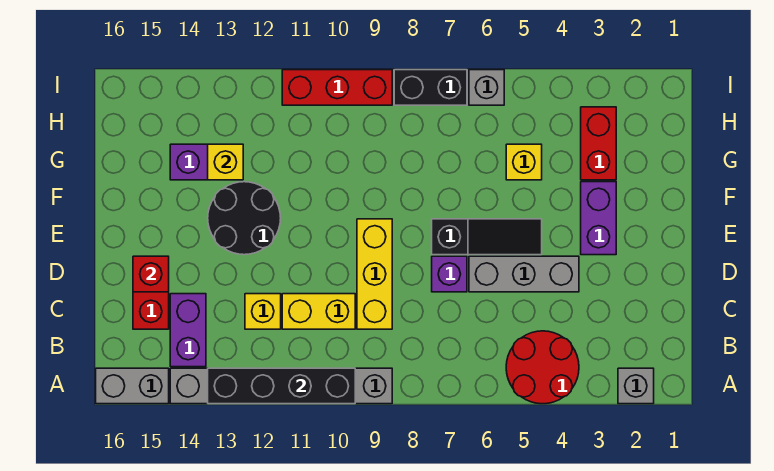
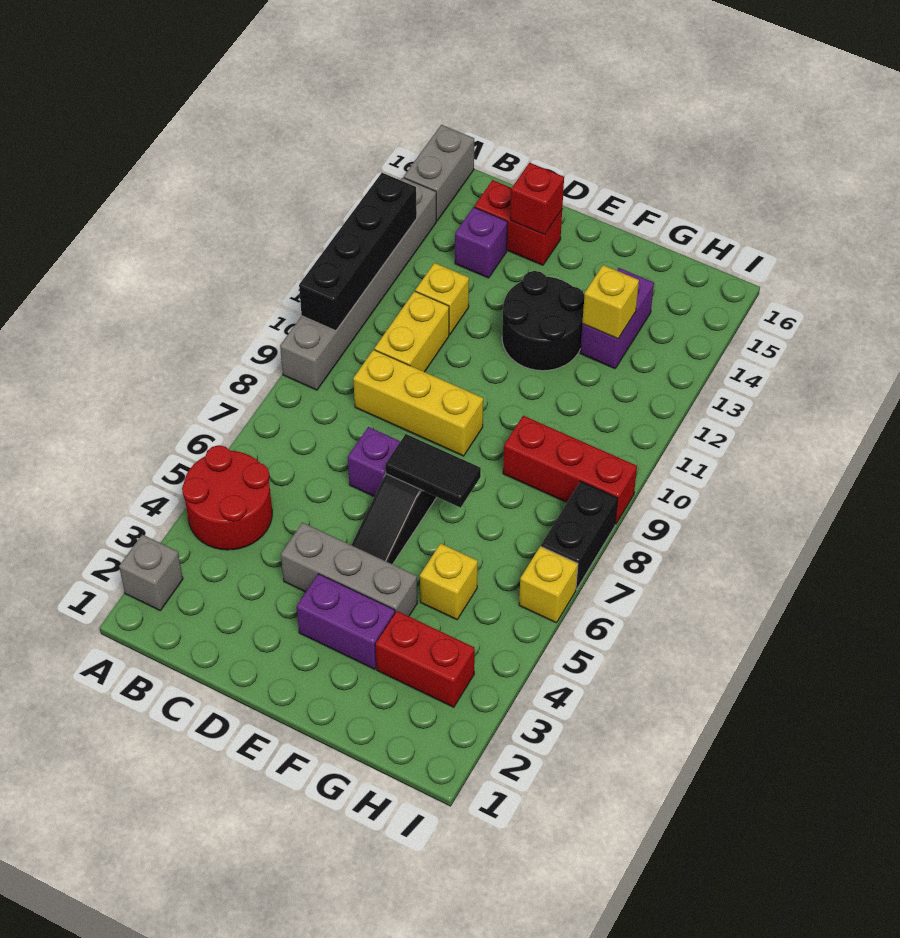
purple 1x2 brick [170,294,206,367] -> purple 1x1 brick [455,207,508,278]
grey 1x3 brick [469,256,579,292] -> grey 1x3 brick turned to [281,523,417,616]
none -> black 1x2 tile [385,434,481,508]
grey 1x1 brick [469,70,504,105] -> yellow 1x1 brick [519,546,578,623]
red 1x3 brick [282,70,392,105] -> red 1x3 brick turned to [503,416,637,524]

